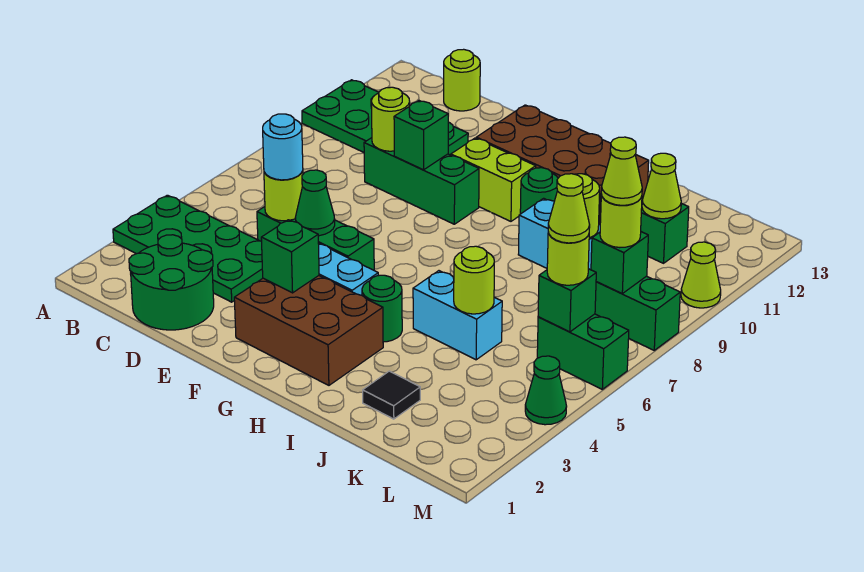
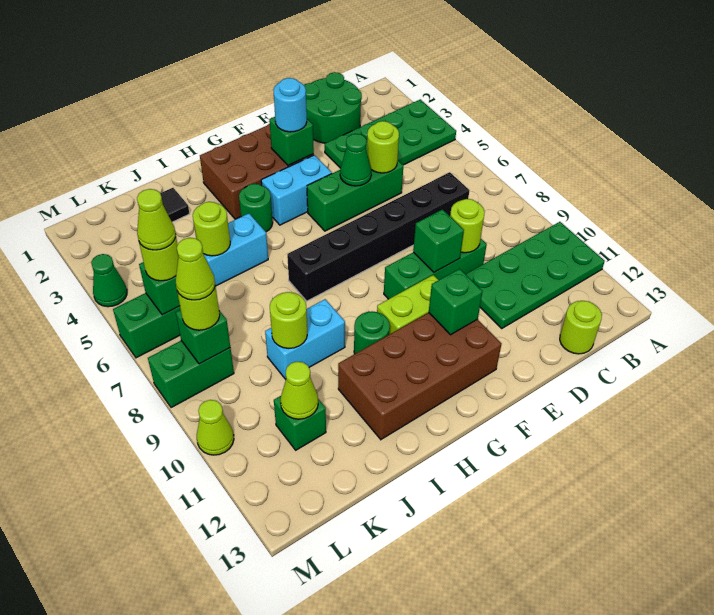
none -> black 1x6 brick [287,172,470,301]
cyan 1x1 round brick [263,114,303,180] -> cyan 1x1 round brick moved to [273,78,307,132]
none -> green 1x1 brick [429,269,483,335]

